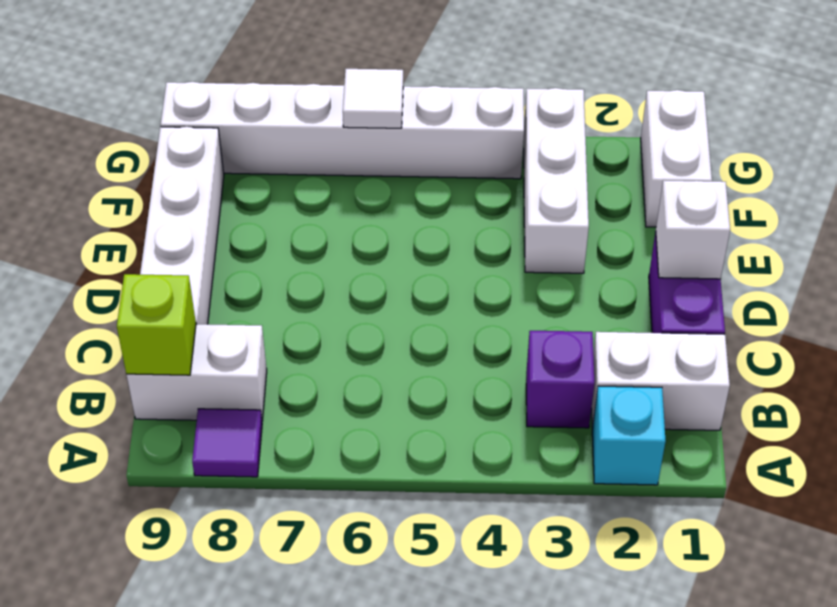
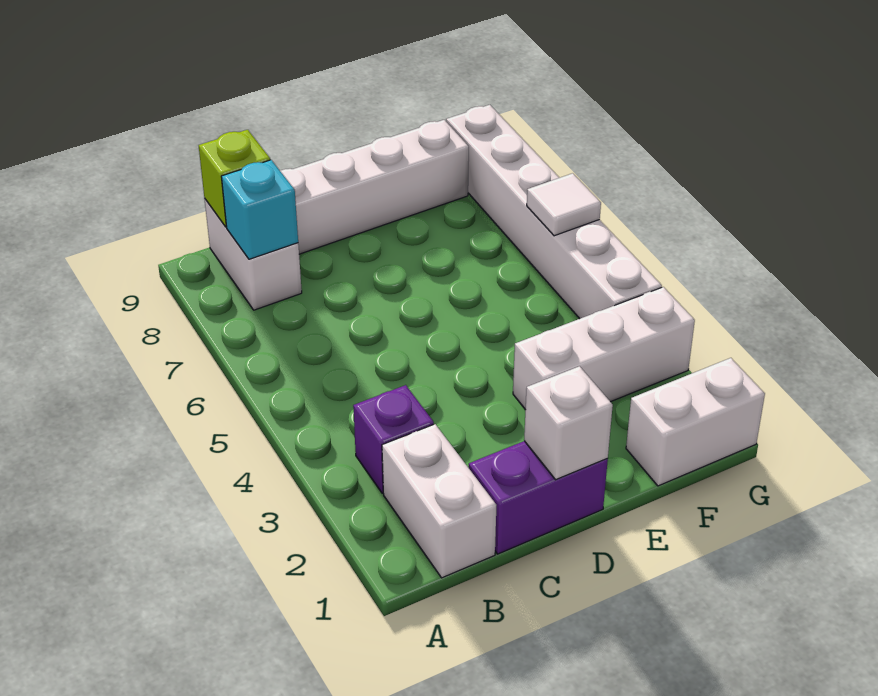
cyan 1x1 brick [592,386,666,485] -> cyan 1x1 brick moved to [221,160,298,259]
purple 1x1 tile [192,409,262,477] -> none

